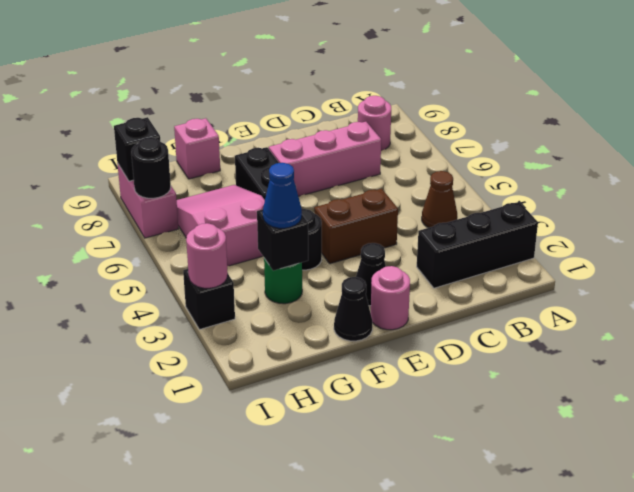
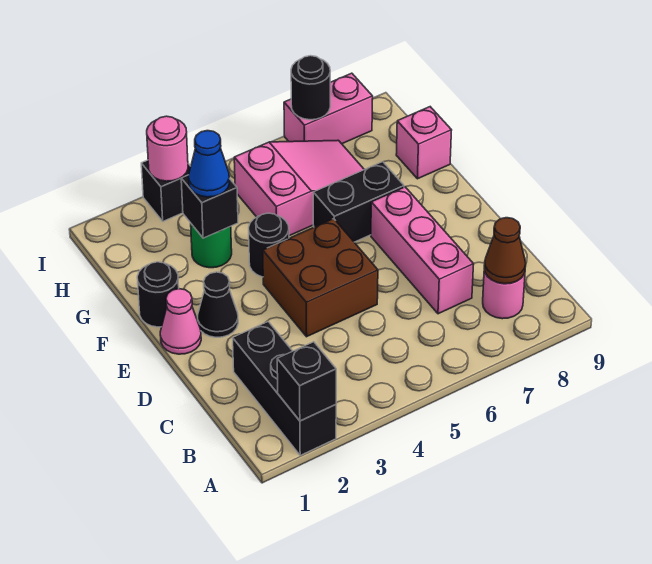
brown 1x1 cone [422,171,457,228] -> brown 1x1 cone moved to [484,218,526,284]
brown 1x2 brick [314,189,398,264] -> brown 2x2 brick [263,219,378,337]
pink 1x1 round brick [371,266,410,330] -> pink 1x1 cone [160,289,201,354]
black 1x1 cone [334,277,372,341] -> black 1x1 round brick [137,262,179,327]
black 1x1 brick [114,117,160,181] -> black 1x1 brick moved to [277,342,336,421]

